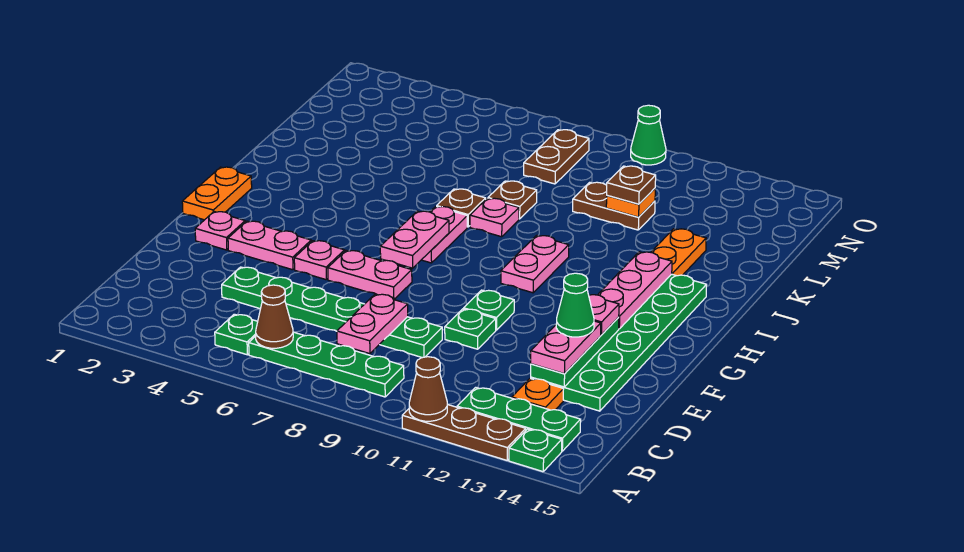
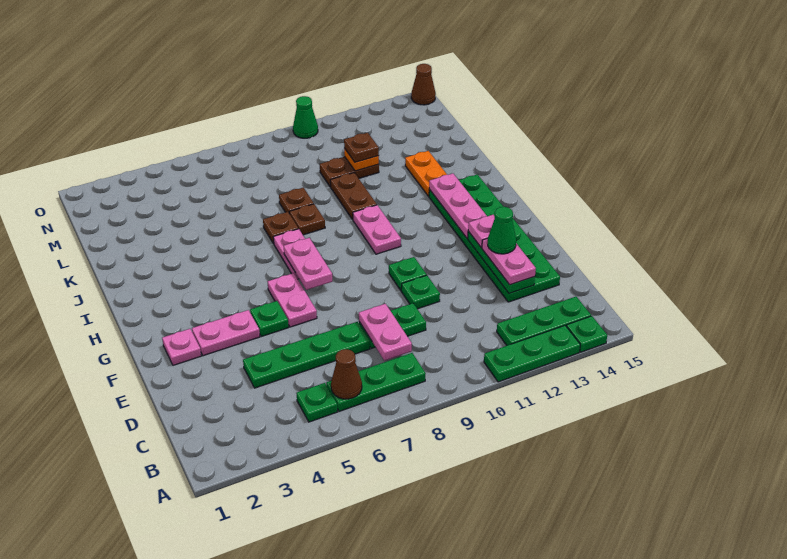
brown 1x3 plate [402,404,526,460] -> green 1x3 plate [484,325,580,382]
brown 1x1 cone [409,357,447,421] -> brown 1x1 cone moved to [411,64,436,105]
green 1x4 plate [249,332,404,397] -> green 1x3 plate [326,353,426,411]
orange 1x1 plate [512,378,563,410] -> none
pink 1x1 plate [294,241,345,280] -> green 1x1 plate [250,301,289,337]
pink 1x2 plate [328,250,412,300] -> pink 1x2 plate turned to [268,273,317,327]
orange 1x2 plate [182,167,252,220] -> none
pink 1x1 plate [470,198,519,237] -> brown 1x1 plate [289,204,325,235]
brown 1x2 plate [524,130,589,184] -> brown 1x2 plate moved to [330,173,377,220]

